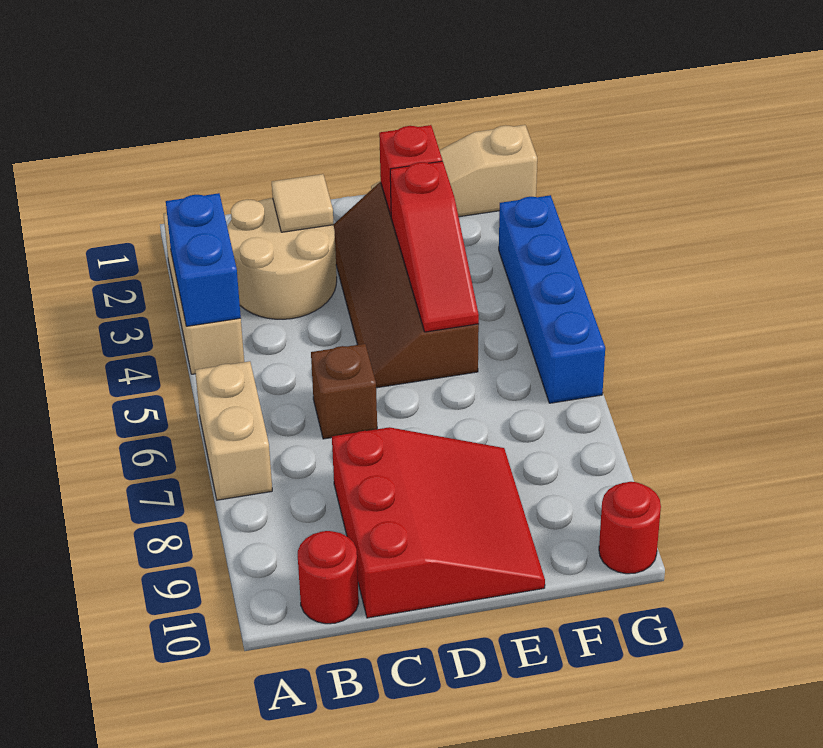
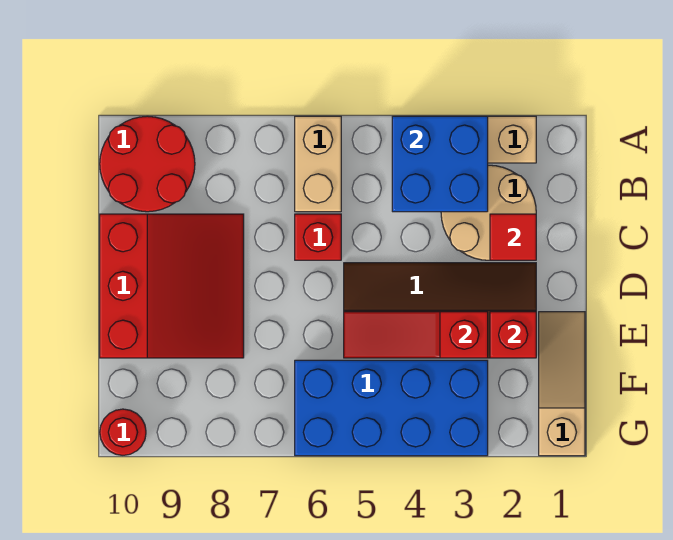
blue 1x2 brick [166,193,241,326] -> blue 2x2 brick [392,116,488,212]
tan 1x2 brick [195,361,272,500] -> tan 1x2 brick turned to [295,116,341,212]
red 1x1 round brick [298,531,359,624] -> red 2x2 round brick [100,116,195,212]
tan 1x1 tile [272,174,334,232] -> red 1x1 tile [490,214,536,260]
brown 1x1 brick [311,344,377,439] -> red 1x1 brick [295,214,341,260]
red 3x3 slope [332,427,545,618] -> red 3x3 slope turned to [100,214,244,358]
blue 1x4 brick [499,195,605,403] -> blue 2x4 brick [295,360,488,456]

